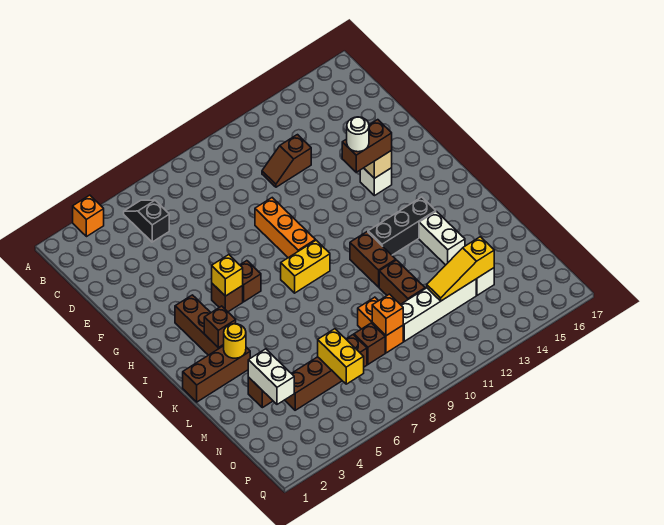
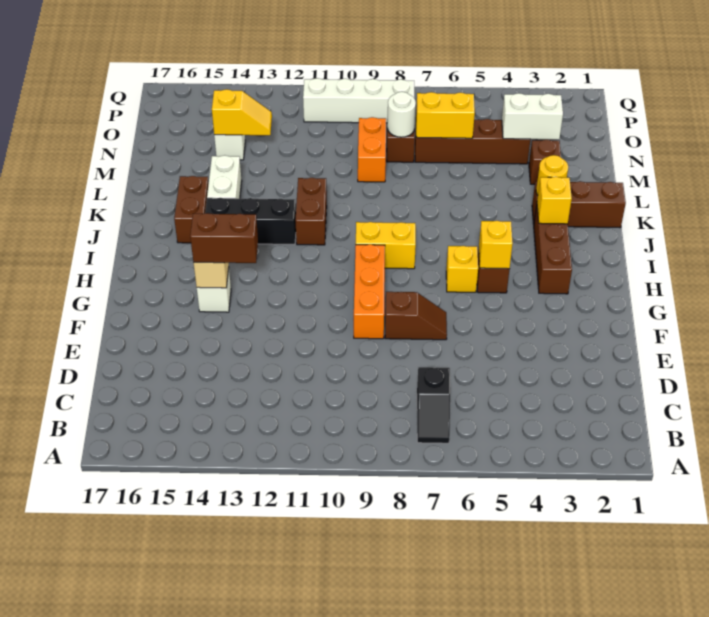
orange 1x1 brick [73,195,104,237] -> none
black 1x2 slope [124,200,169,242] -> black 1x2 slope moved to [417,367,450,443]
brown 1x2 slope [262,135,311,187] -> brown 1x2 slope moved to [385,292,447,340]
white 1x1 round brick [347,117,369,152] -> white 1x1 round brick moved to [387,92,416,137]
brown 1x1 brick [240,261,261,302] -> yellow 1x1 brick [446,246,478,292]
brown 1x1 brick [204,306,236,348] -> yellow 1x1 brick [537,177,572,224]
brown 1x2 brick [379,260,425,304] -> brown 1x2 brick moved to [174,176,209,243]
white 1x2 brick [248,349,294,404] -> white 1x2 brick turned to [502,93,563,139]
yellow 1x2 brick [318,329,364,384] -> yellow 1x2 brick turned to [416,92,475,138]
orange 1x1 brick [372,294,403,336] -> none
white 1x4 brick [400,279,476,341] -> white 1x4 brick moved to [303,78,414,123]
yellow 1x3 slope [427,237,494,301] -> yellow 1x2 slope [212,89,272,135]

